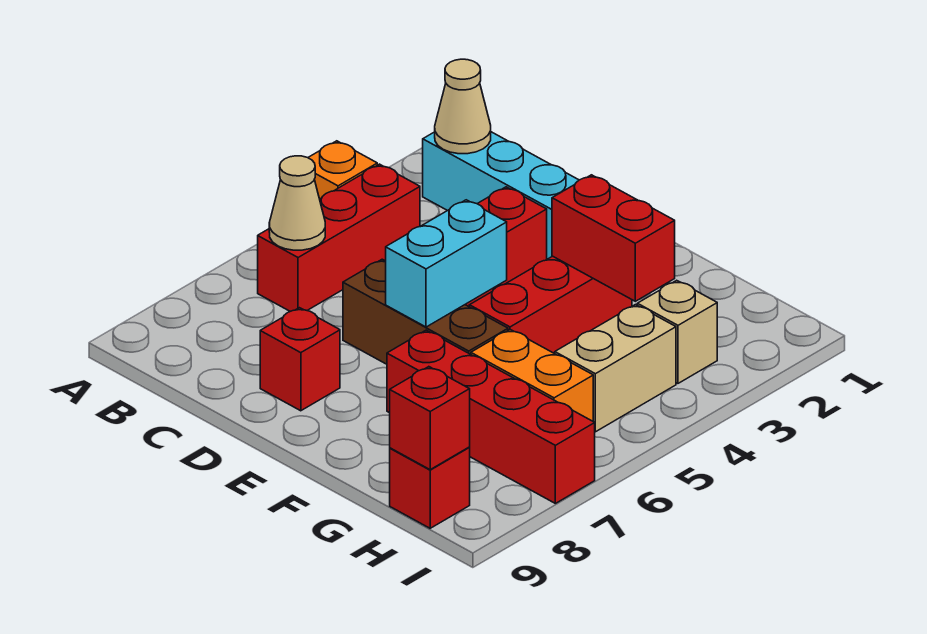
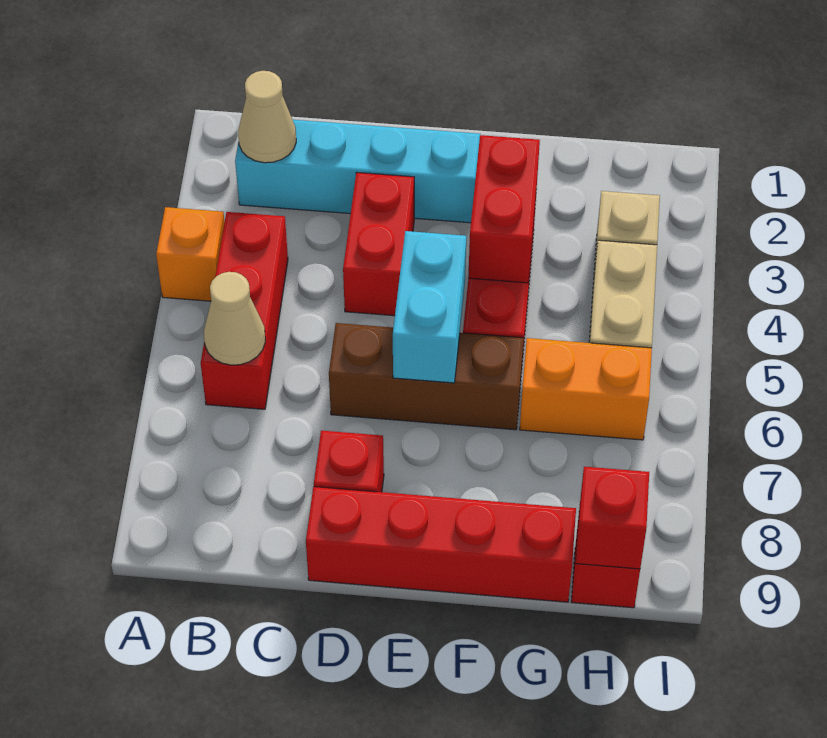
red 1x2 brick [552,175,675,301] -> red 1x2 brick turned to [468,135,540,283]
red 1x4 brick [387,330,595,503] -> red 1x4 brick moved to [306,487,576,602]

